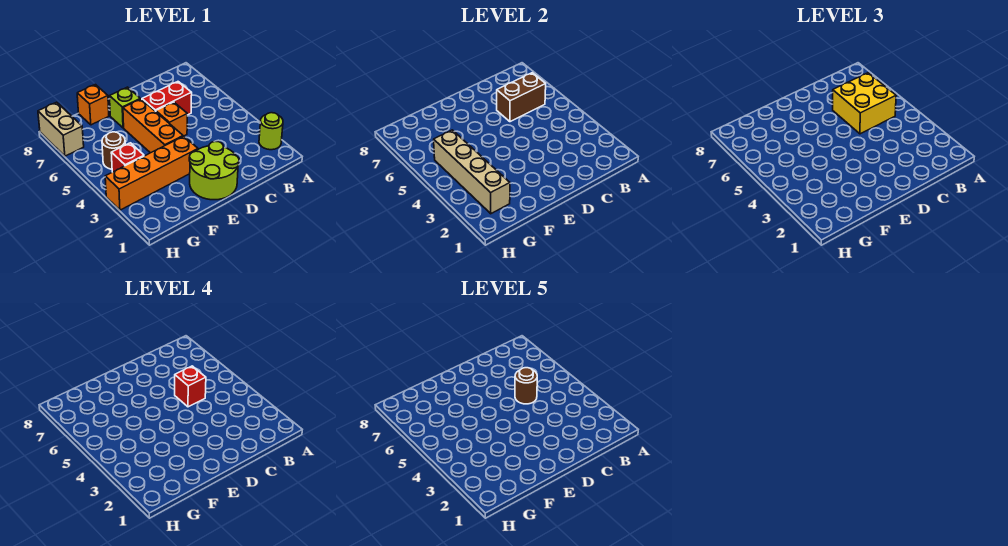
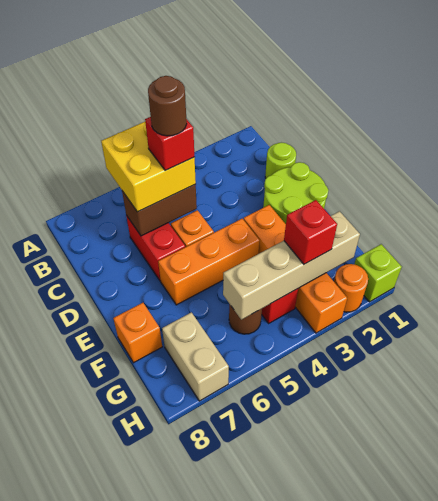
lime 1x1 round brick [259,113,283,150] -> lime 1x1 round brick moved to [265,143,296,178]
brown 1x2 brick [497,73,546,122] -> brown 1x2 brick turned to [122,184,197,236]
lime 1x1 brick [110,87,140,128] -> lime 1x1 brick moved to [354,244,402,302]
none -> red 1x1 brick [284,200,337,264]
none -> orange 1x1 round brick [334,264,368,312]
tan 1x2 brick [38,102,84,156] -> tan 1x2 brick turned to [162,312,229,401]

